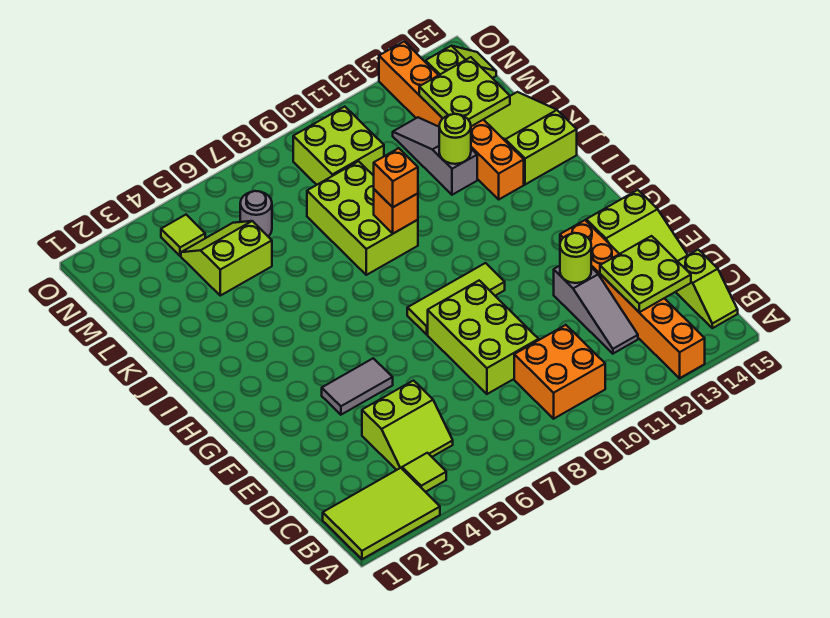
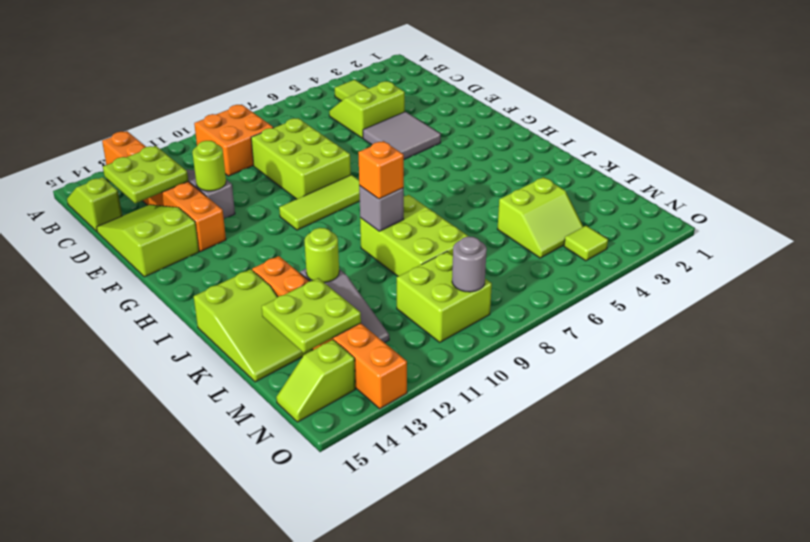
lime 2x3 tile [323,468,440,559] -> none
grey 1x2 tile [322,358,393,415] -> grey 2x2 tile [363,112,441,159]
orange 1x1 brick [374,189,418,234] -> grey 1x1 brick [359,186,404,231]
grey 1x1 round brick [240,191,272,236] -> grey 1x1 round brick moved to [452,237,487,292]

